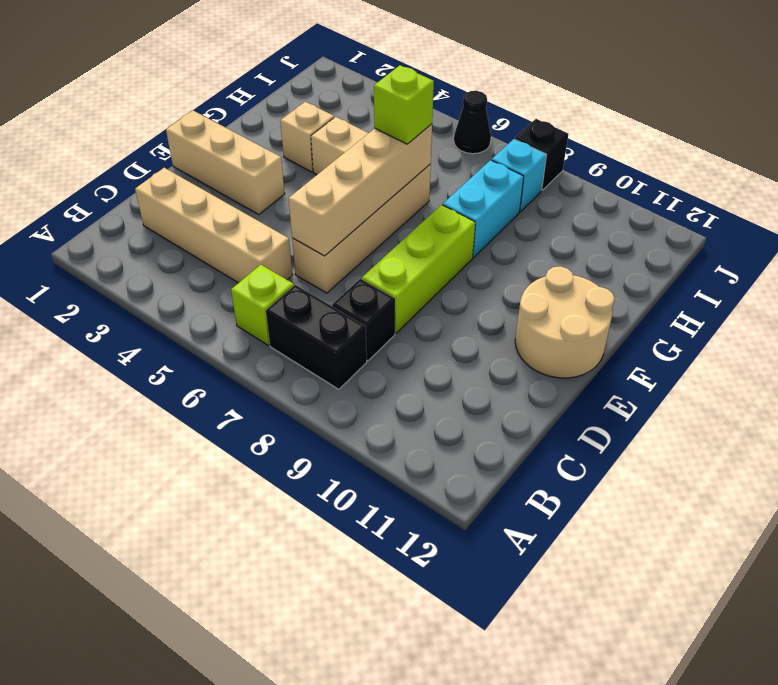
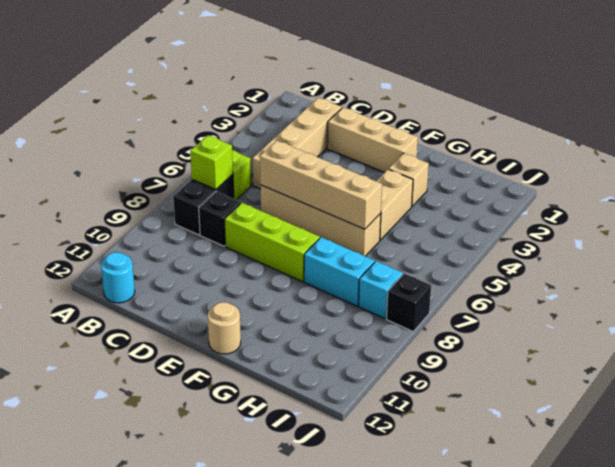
none -> cyan 1x1 round brick [101,252,135,303]
tan 1x3 brick [166,111,285,215] -> tan 1x3 brick turned to [327,107,418,173]
tan 2x2 round brick [515,266,615,378] -> tan 1x1 round brick [208,302,241,354]
lime 1x1 brick [374,65,434,144] -> lime 1x1 brick moved to [190,135,233,189]
black 1x1 cone [454,91,491,154] -> none

